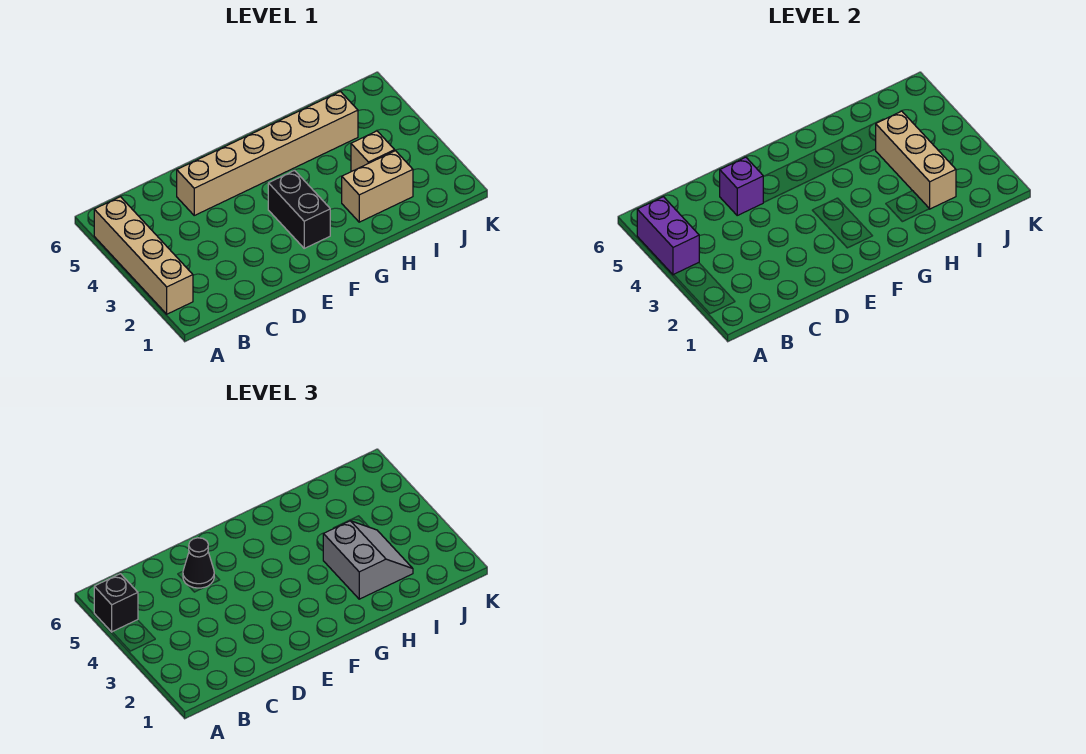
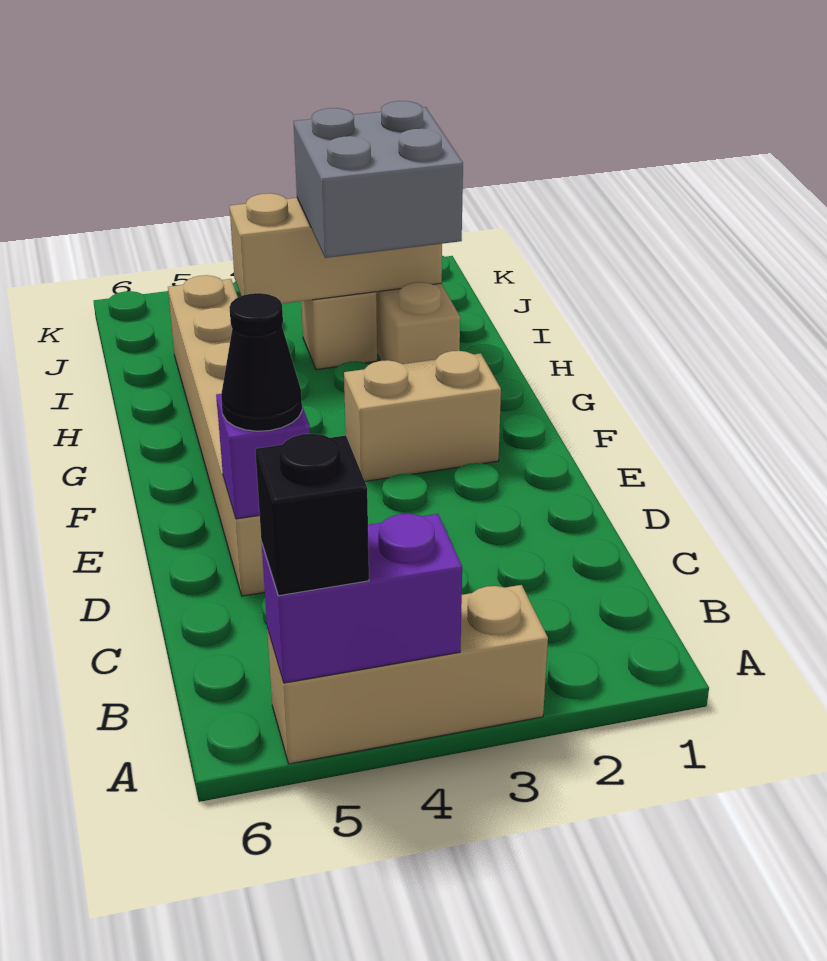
tan 1x4 brick [94,197,193,314] -> tan 1x3 brick [267,585,548,764]
black 1x2 brick [268,170,330,248] -> tan 1x2 brick [344,351,501,481]
grey 2x2 slope [323,521,413,599] -> grey 2x2 brick [294,101,463,258]

